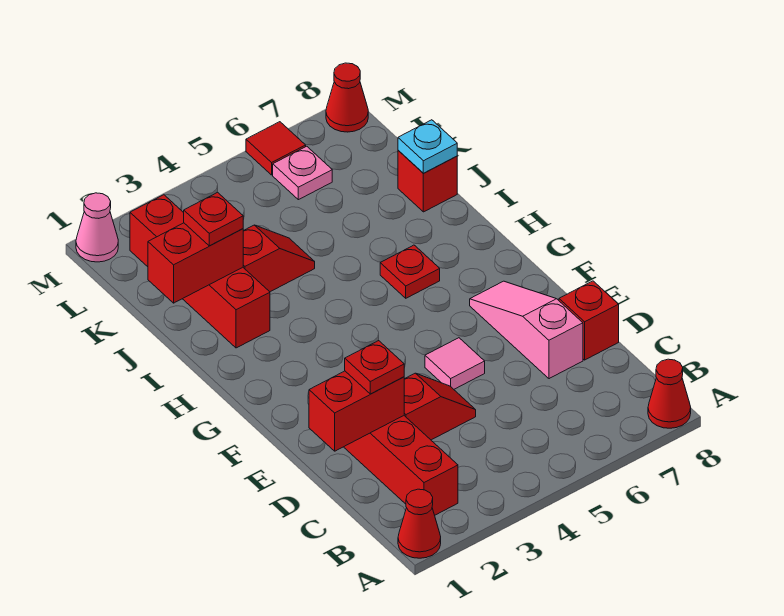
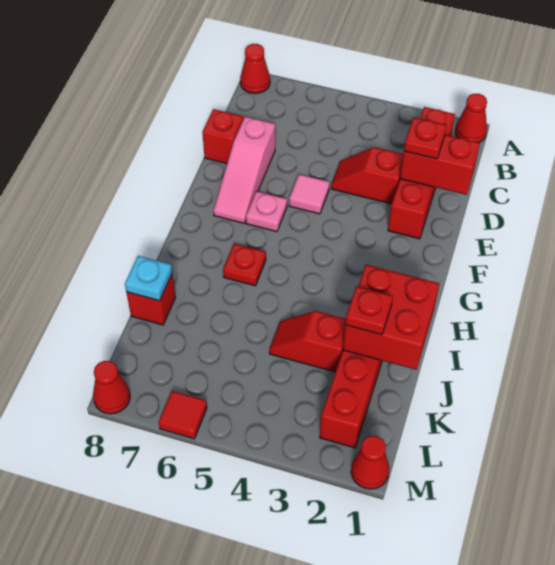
red 1x2 brick [148,223,243,303] -> red 2x2 brick [343,265,439,370]
pink 1x1 plate [273,146,332,200] -> pink 1x1 plate moved to [246,191,287,232]
pink 1x1 cone [76,193,118,262] -> red 1x1 cone [351,436,389,489]

